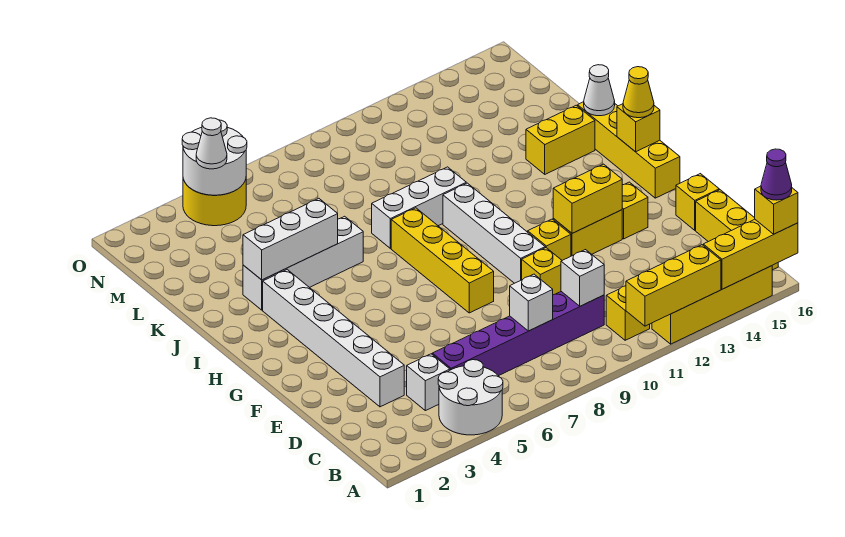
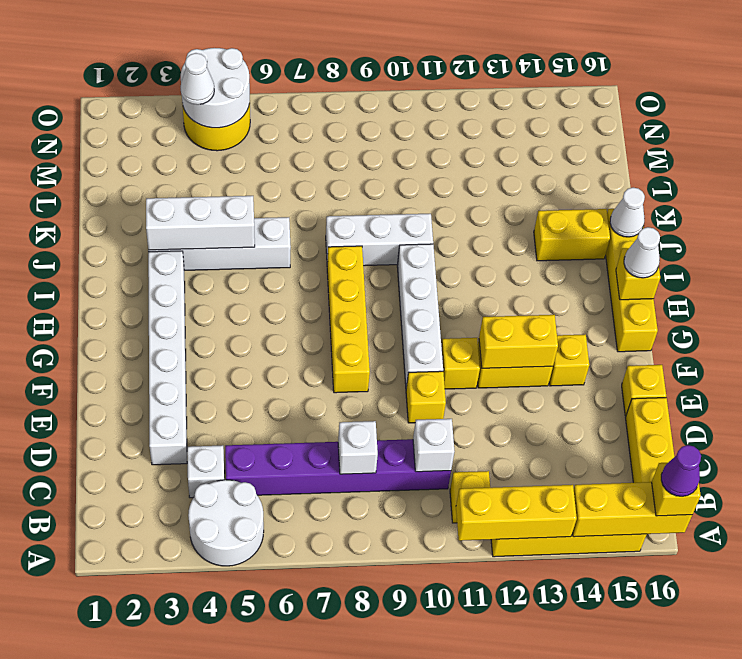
yellow 1x1 cone [623,67,654,118] -> white 1x1 cone [624,227,660,278]

